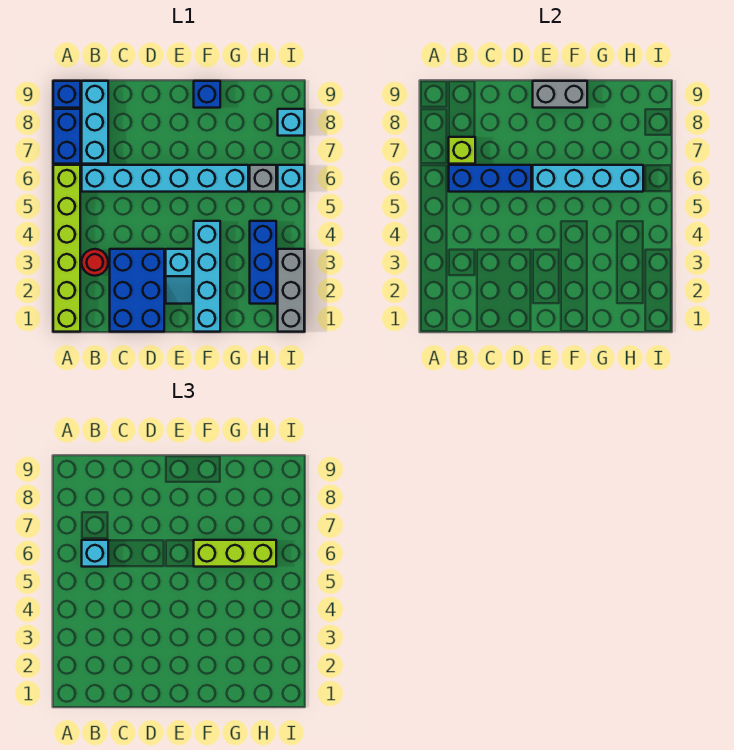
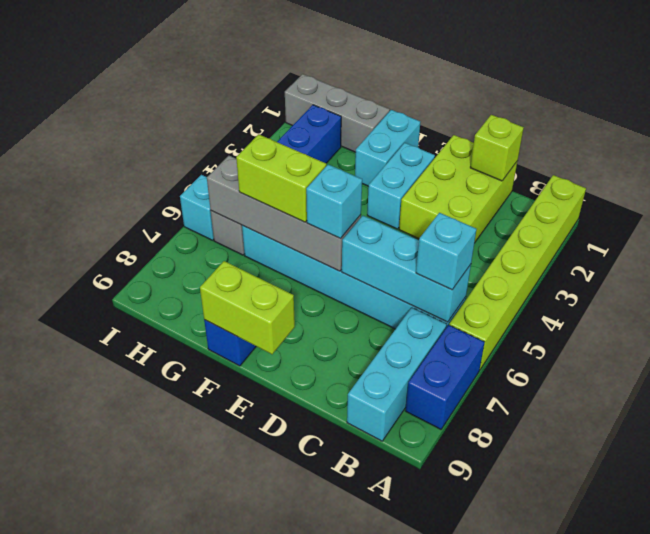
blue 1x1 brick [53,81,80,108] -> none
red 1x1 round brick [82,249,108,276] -> none
blue 1x3 brick [449,165,531,192] -> cyan 1x3 brick [342,216,471,322]
lime 1x1 brick [449,137,475,164] -> lime 1x1 brick moved to [470,115,524,181]
blue 2x3 brick [110,249,164,332] -> lime 2x3 brick [399,135,517,242]
cyan 1x2 slope [166,249,192,304] -> cyan 1x2 brick [367,143,435,229]
cyan 1x4 brick [533,165,643,192] -> grey 1x4 brick [207,156,361,271]
grey 1x2 brick [533,81,587,108] -> lime 1x2 brick [200,261,295,354]
cyan 1x4 brick [194,221,220,332] -> cyan 1x2 brick [355,110,420,186]
lime 1x3 brick [194,540,276,567] -> lime 1x2 brick [236,134,326,222]
grey 1x3 brick [278,249,304,332] -> grey 1x3 brick turned to [285,74,390,152]
cyan 1x1 brick [278,109,304,136] -> cyan 1x1 brick moved to [306,165,362,239]

